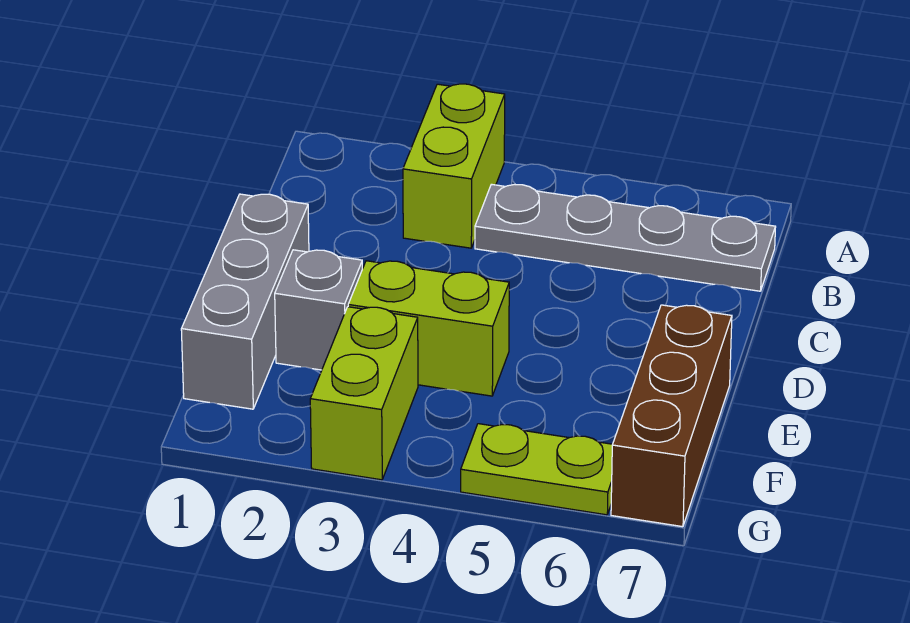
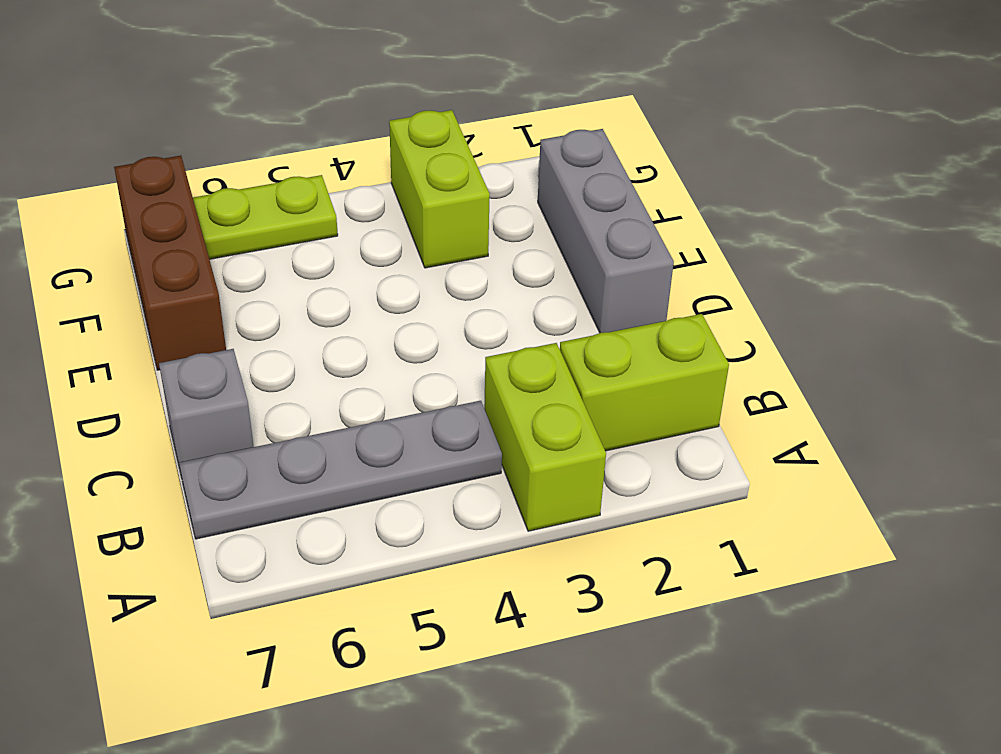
grey 1x1 brick [275,250,362,370] -> grey 1x1 brick moved to [159,349,253,477]
lime 1x2 brick [348,261,509,396] -> lime 1x2 brick moved to [560,314,729,451]

